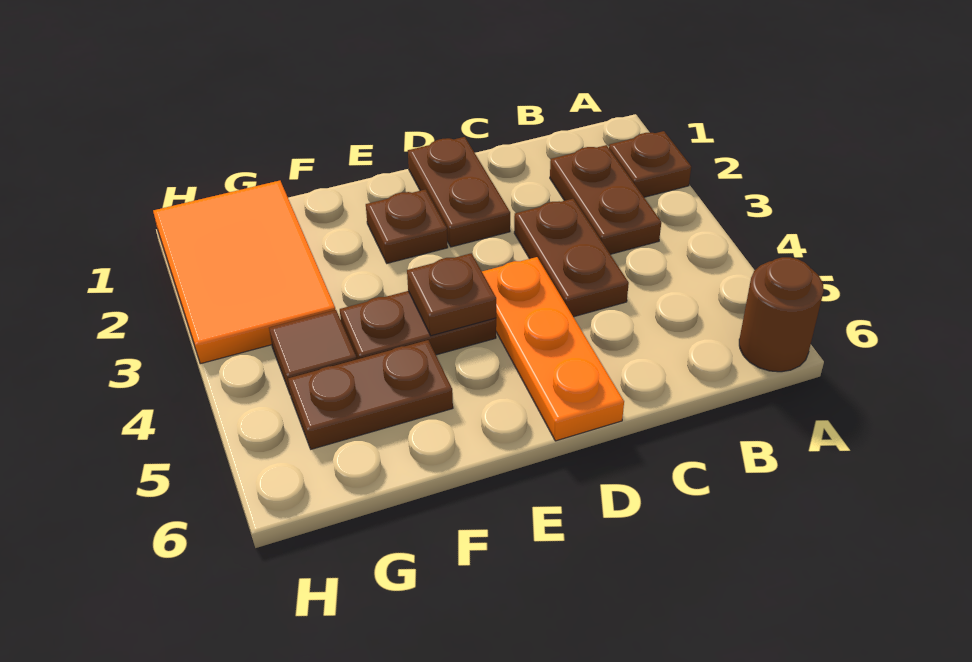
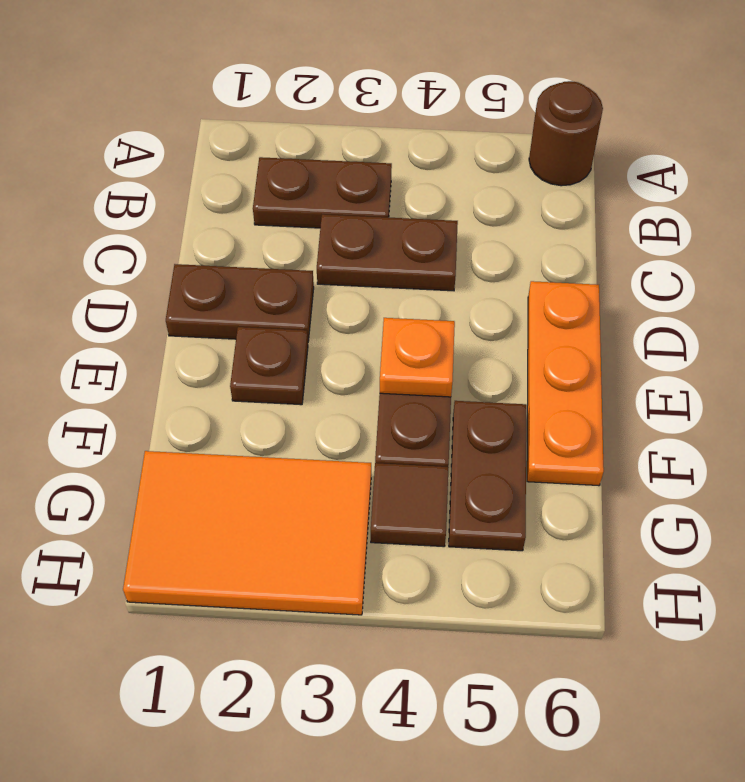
brown 1x1 plate [609,131,691,197] -> none
orange 1x3 plate [482,257,624,441] -> orange 1x3 plate turned to [527,281,604,486]
brown 1x1 plate [407,253,496,336] -> orange 1x1 plate [380,318,455,397]

